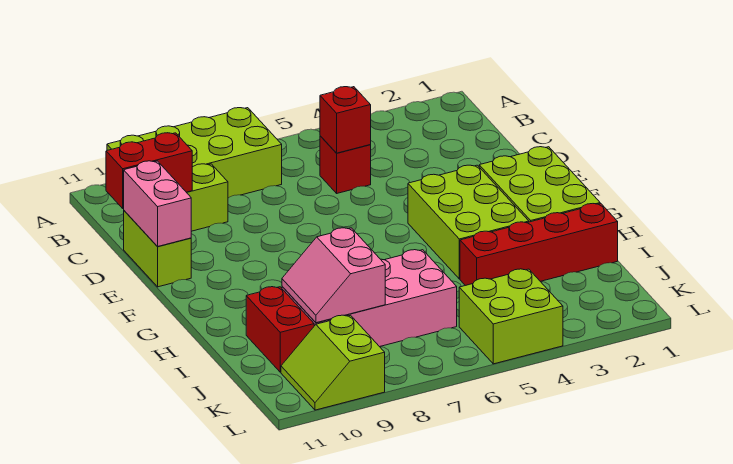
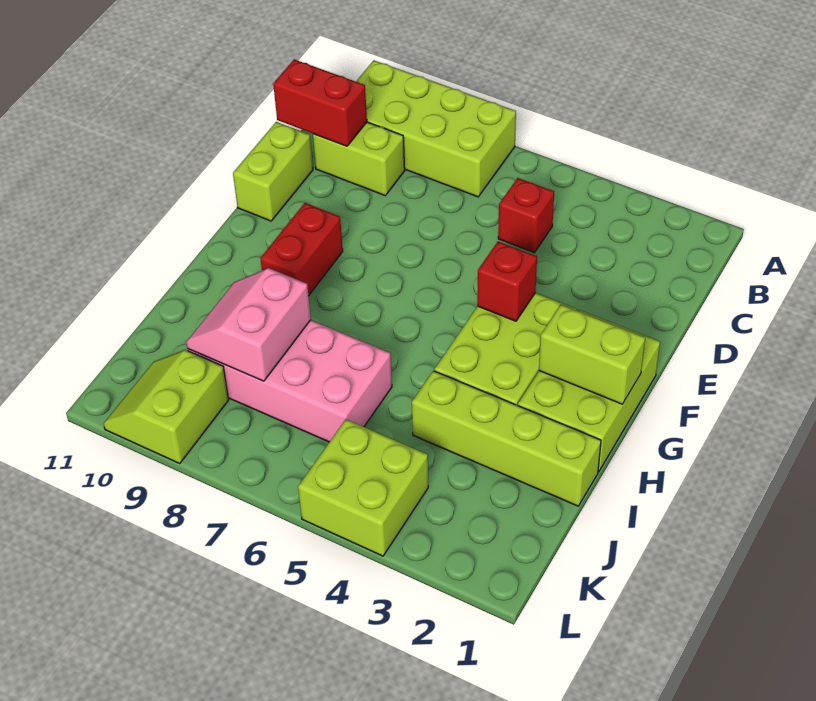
red 1x1 brick [320,87,371,153] -> red 1x1 brick moved to [477,241,537,321]
pink 1x2 brick [124,161,191,247] -> none
none -> lime 1x2 brick [539,305,645,404]
red 1x4 brick [460,204,618,286] -> lime 1x4 brick [412,371,601,506]
red 1x2 brick [246,287,314,372] -> red 1x2 brick moved to [260,203,343,296]

